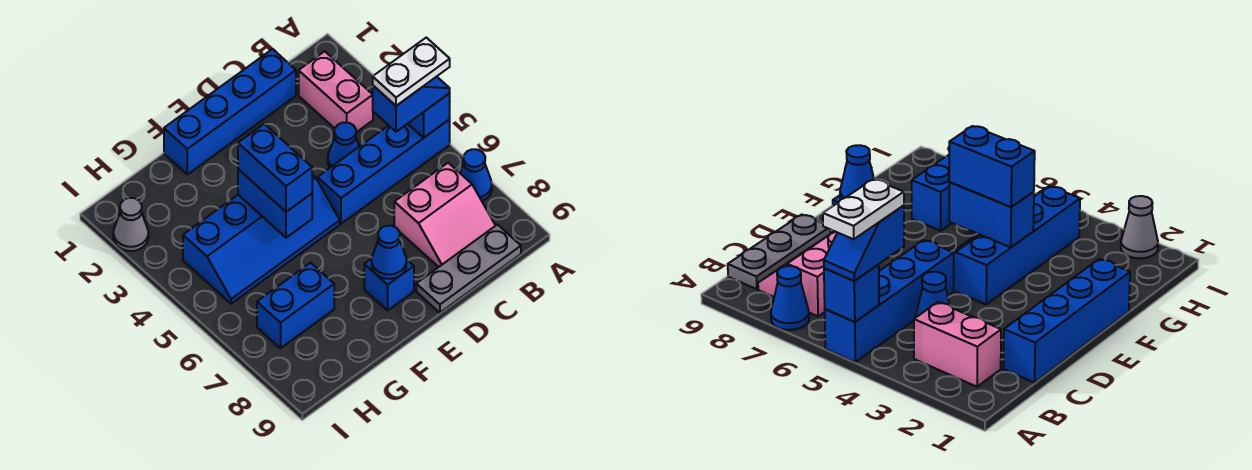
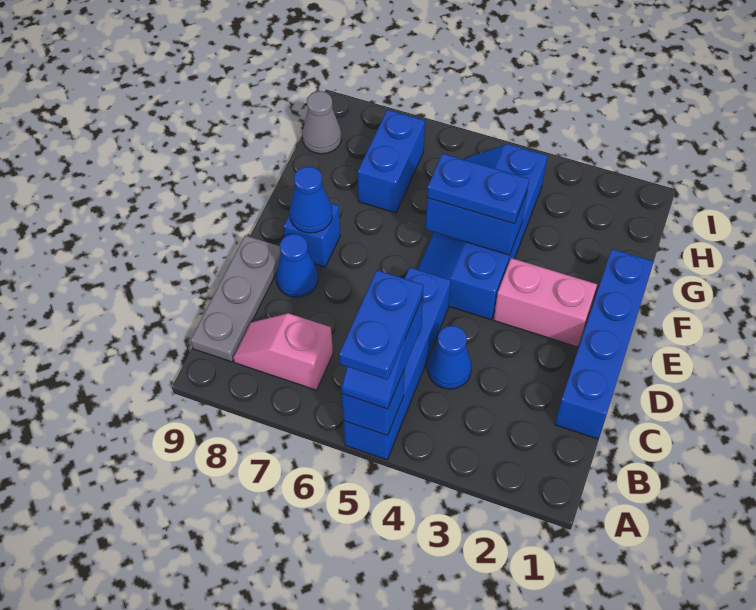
white 1x2 plate [373,38,450,106] -> blue 1x2 plate [339,270,424,380]
blue 1x1 cone [460,149,492,201] -> blue 1x1 cone moved to [276,234,318,297]
pink 1x2 brick [299,51,373,132] -> pink 1x2 brick moved to [494,258,597,347]
pink 2x2 slope [394,163,495,267] -> pink 1x2 slope [233,313,333,390]
blue 1x2 brick [238,124,312,212] -> blue 1x2 plate [427,154,529,224]
grey 1x1 cone [113,198,148,251] -> grey 1x1 cone moved to [302,91,341,154]

